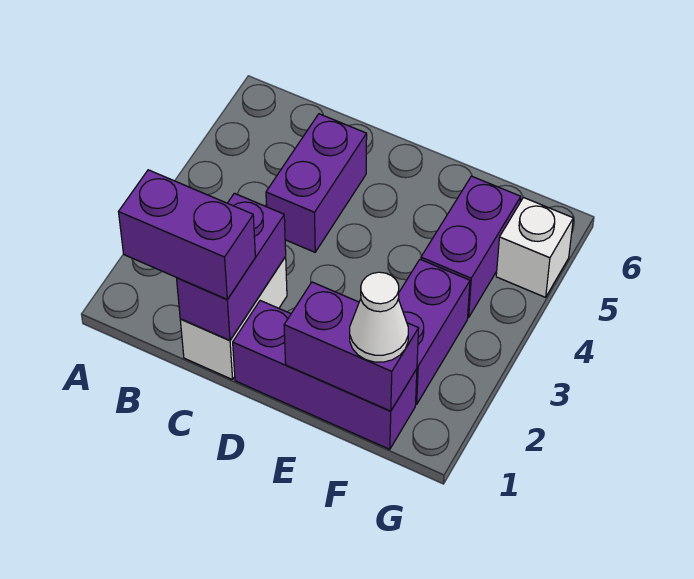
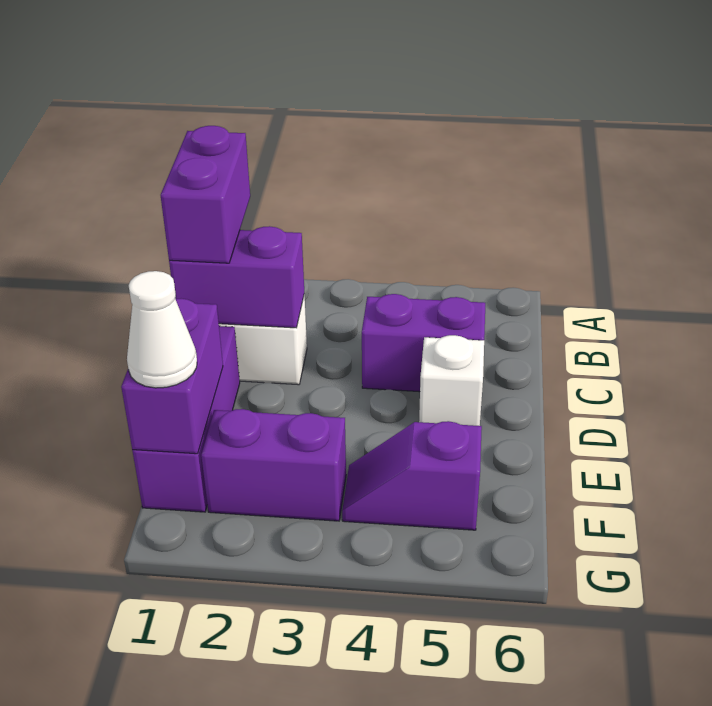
purple 1x2 brick [421,176,521,318] -> purple 1x2 slope [342,421,482,530]
white 1x1 brick [496,198,573,297] -> white 1x1 brick moved to [419,335,484,426]

